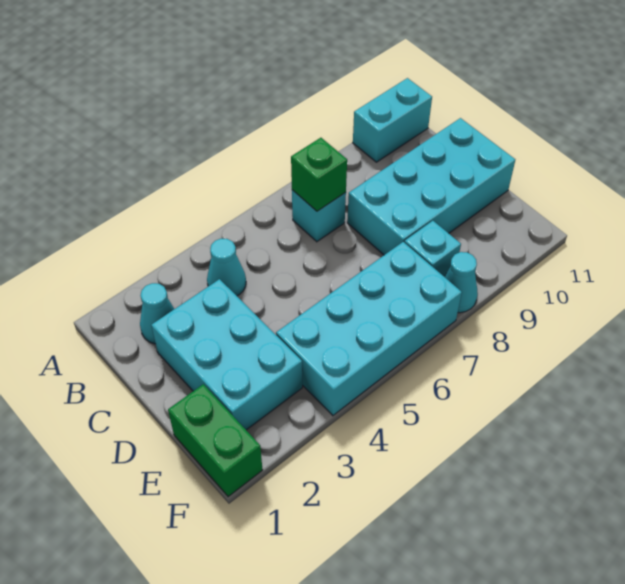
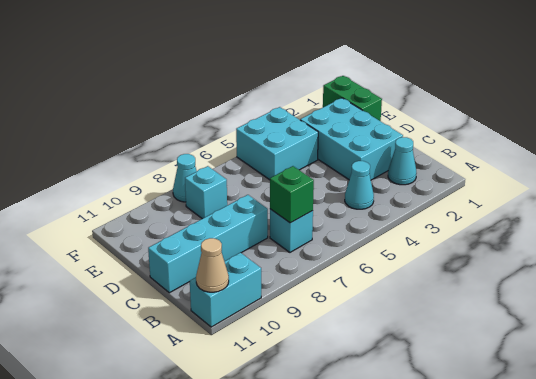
none -> tan 1x1 cone [196,238,229,292]
cyan 2x4 brick [347,118,515,255] -> cyan 1x4 brick [148,195,268,293]
cyan 2x4 brick [276,242,462,416] -> cyan 2x2 brick [236,107,318,180]

